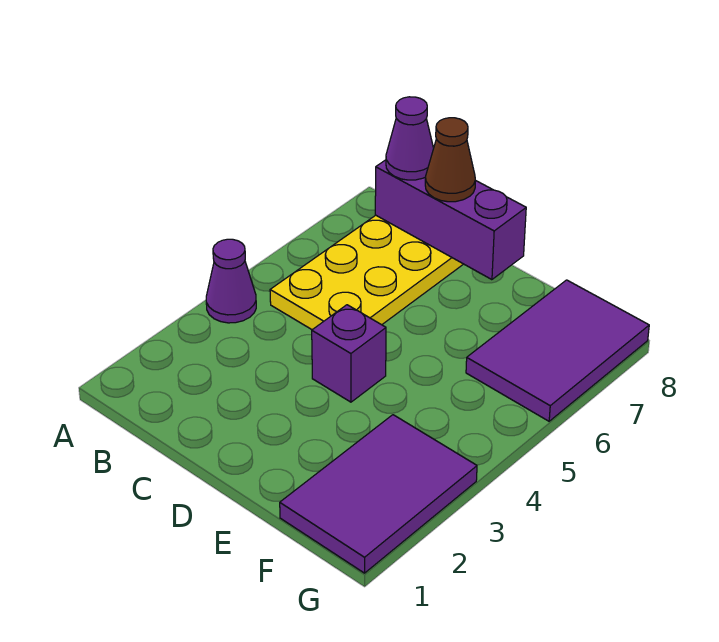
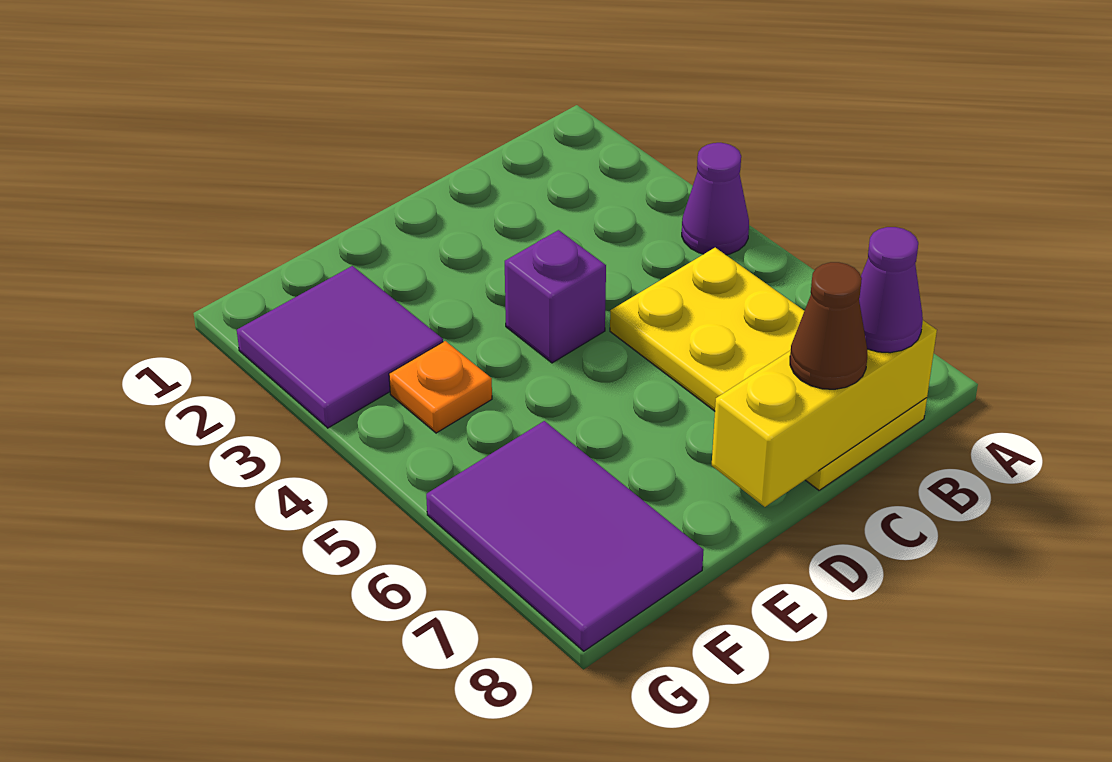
purple 1x3 brick [375,160,526,280] -> yellow 1x3 brick [712,321,937,507]
purple 2x3 tile [280,415,477,573] -> purple 2x2 tile [237,266,443,428]
none -> orange 1x1 plate [389,341,492,433]

